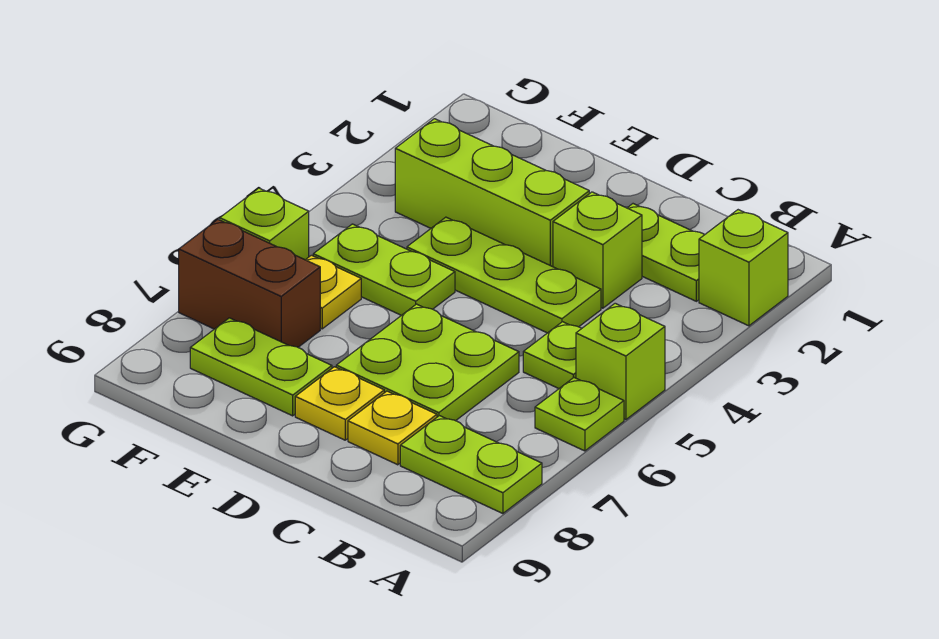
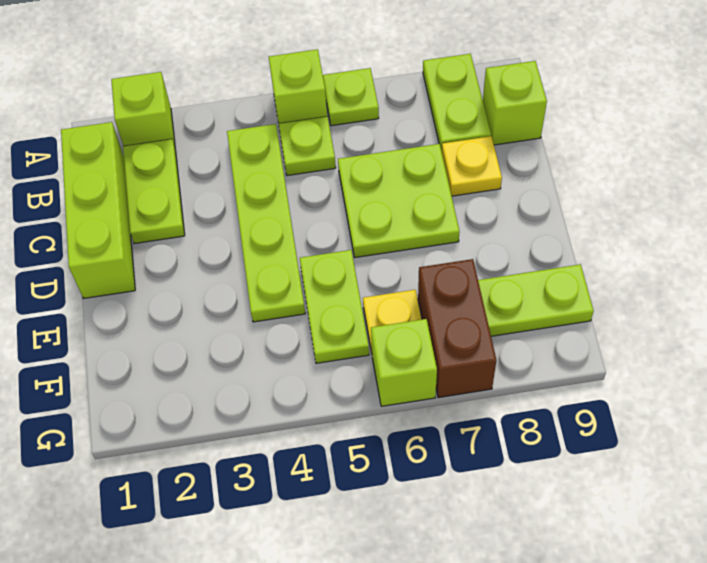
lime 1x1 brick [553,192,642,308] -> lime 1x1 brick moved to [483,61,547,145]
lime 1x3 plate [407,217,601,333] -> lime 1x4 plate [227,124,305,322]
lime 1x3 brick [395,119,589,267] -> lime 1x3 brick moved to [61,122,135,298]
yellow 1x1 plate [295,367,384,440] -> none
lime 1x2 plate [190,318,332,416] -> lime 1x2 plate turned to [478,264,594,336]

